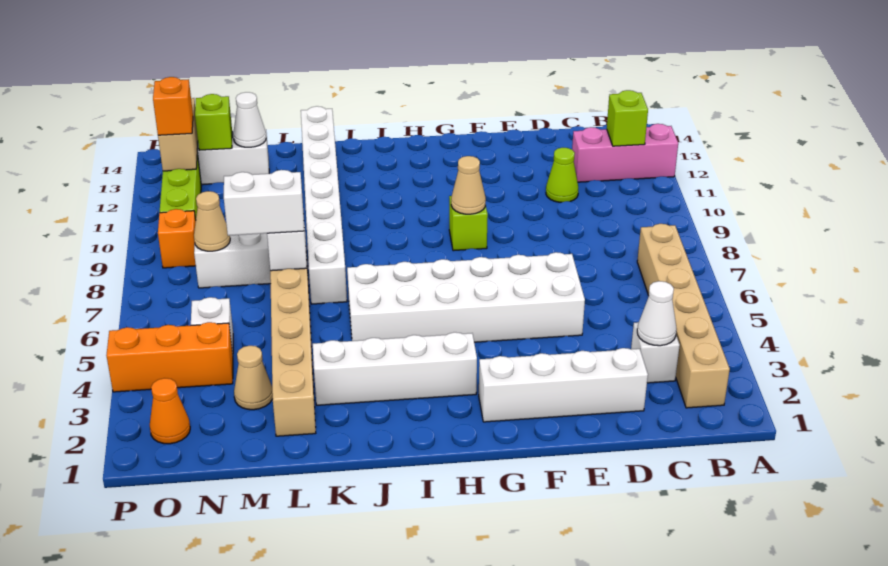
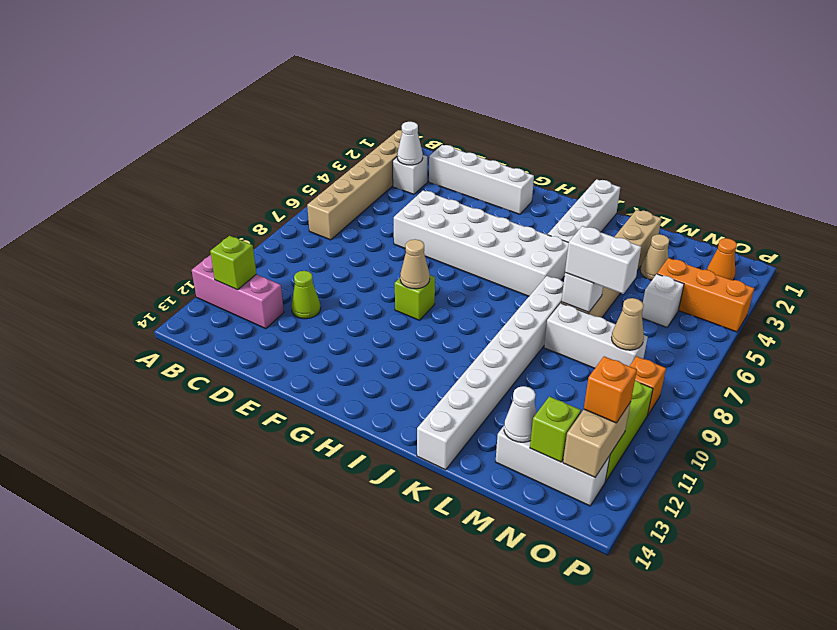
white 1x4 brick [313,332,477,405] -> white 1x4 brick turned to [548,179,620,242]

